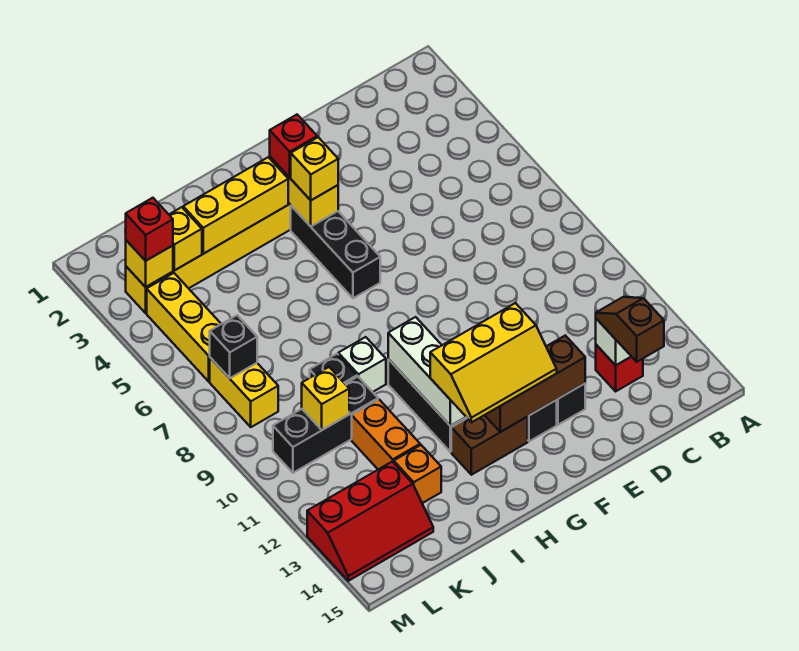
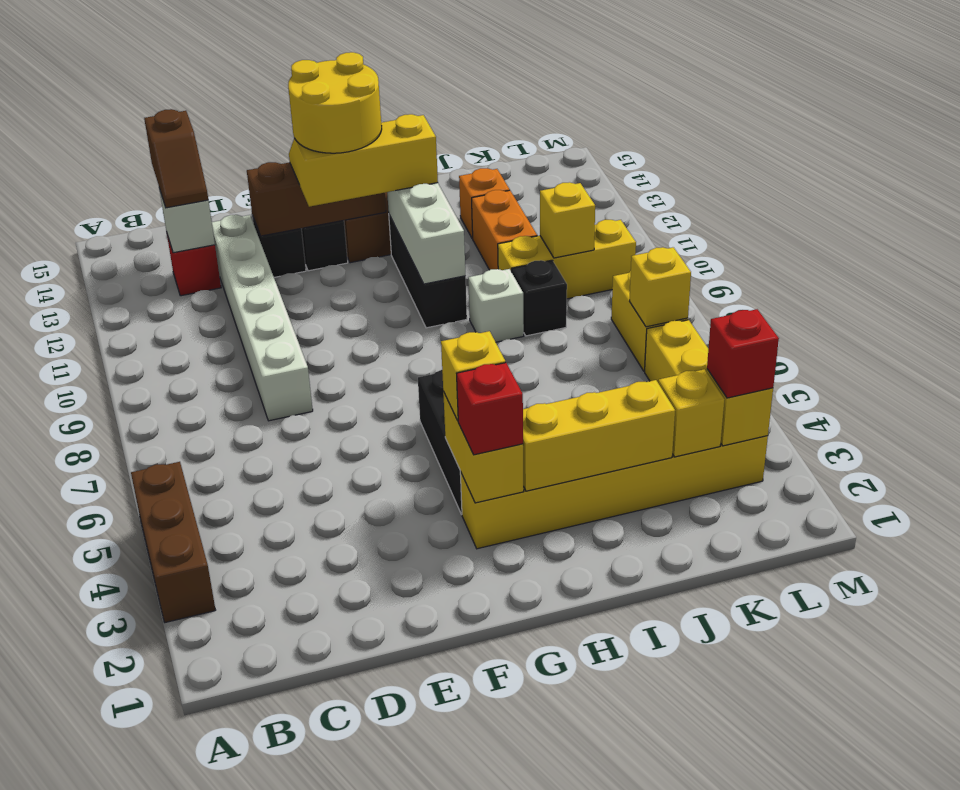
none -> brown 1x3 brick [131,462,215,622]
none -> white 1x6 brick [212,215,313,421]
none -> yellow 2x2 round brick [288,52,382,153]
black 1x3 brick [273,377,378,473] -> yellow 1x3 brick [498,220,636,299]
red 2x3 slope [307,462,433,581] -> none
black 1x1 brick [210,315,257,378] -> yellow 1x1 brick [629,247,691,327]

